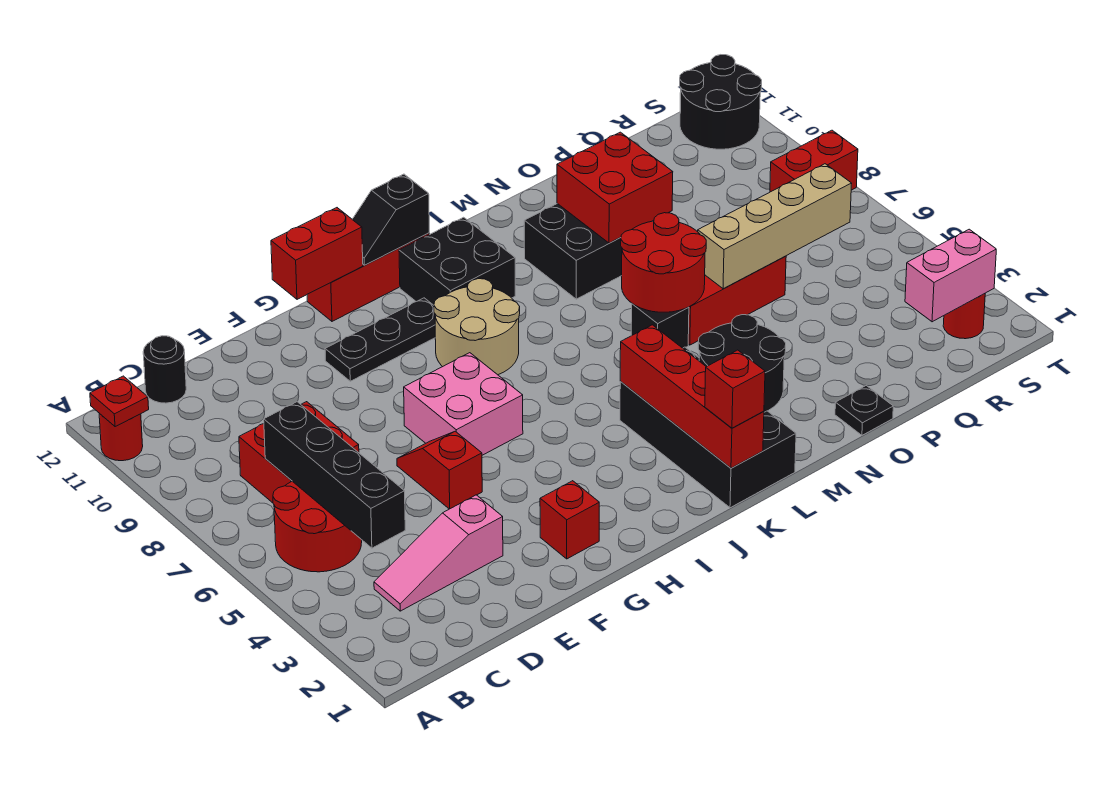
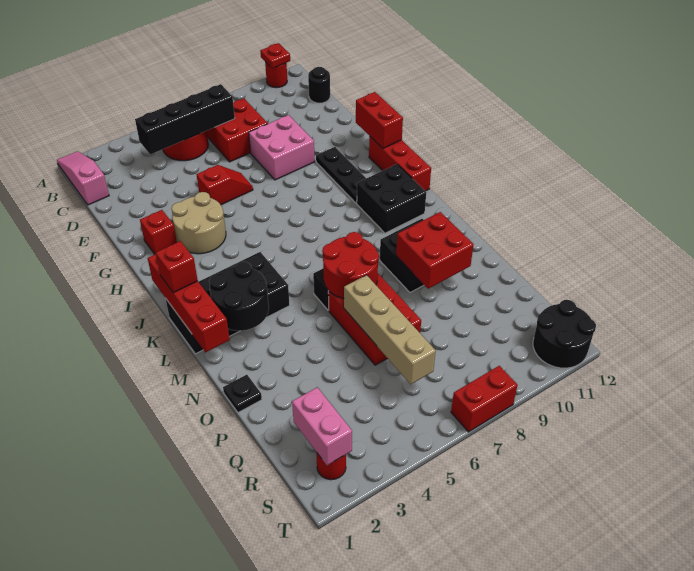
pink 1x3 slope [374,495,503,611] -> pink 1x3 slope moved to [57,151,109,205]
pink 2x2 brick [404,353,523,455] -> pink 2x2 brick moved to [249,115,315,180]
tan 2x2 round brick [434,279,520,375] -> tan 2x2 round brick moved to [171,192,226,254]
black 1x2 slope [352,174,429,265] -> none
red 1x4 brick [620,325,764,468] -> red 1x4 brick turned to [148,254,230,352]
red 1x2 brick [770,130,858,192] -> red 1x2 brick turned to [451,366,518,432]

